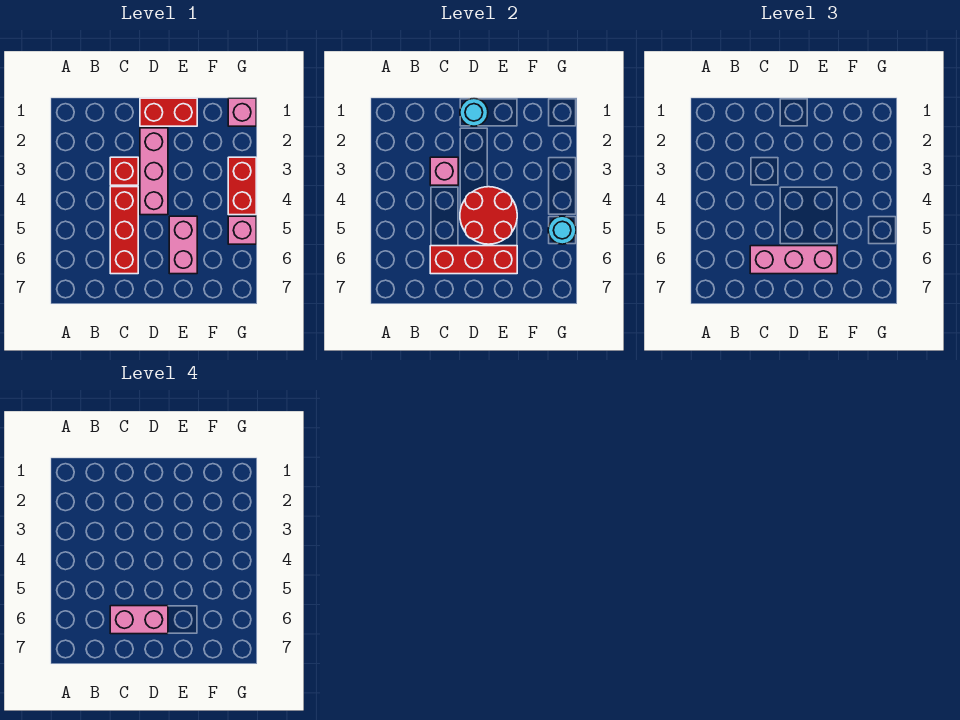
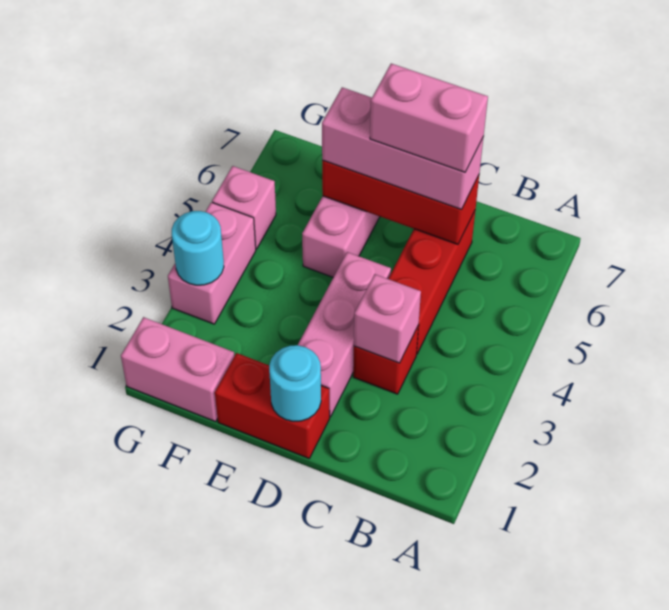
red 2x2 round brick [460,187,517,244] -> none
pink 1x1 brick [228,98,256,126] -> pink 1x2 brick [121,317,234,422]
red 1x2 brick [228,157,256,215] -> pink 1x2 brick [168,202,256,324]
cyan 1x1 round brick [548,216,576,244] -> cyan 1x1 round brick moved to [172,211,224,285]

